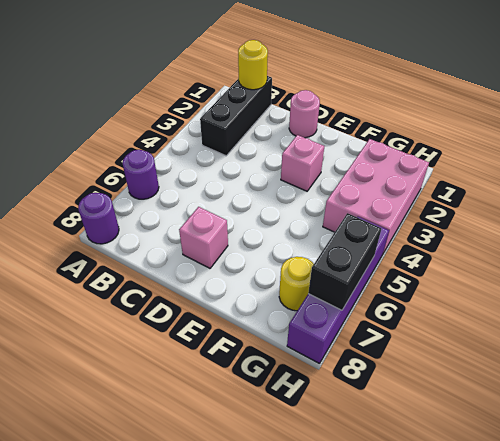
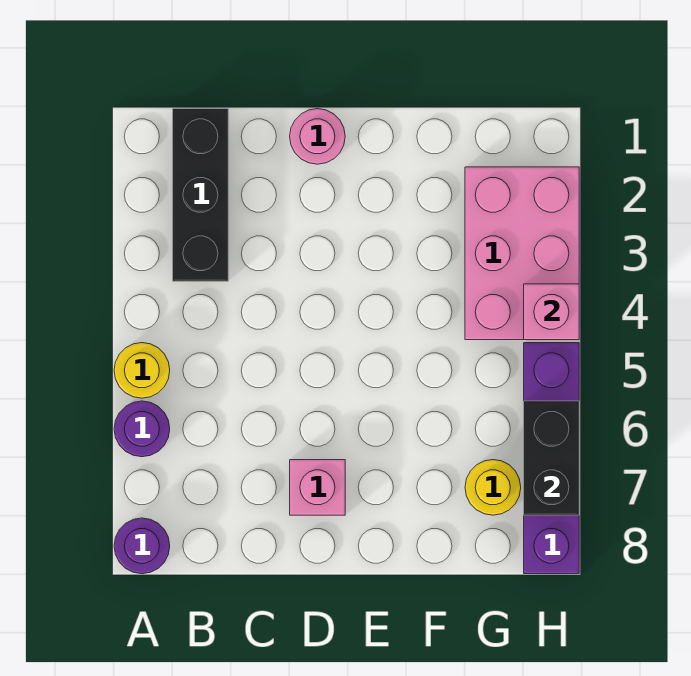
yellow 1x1 round brick [238,40,268,90] -> yellow 1x1 round brick moved to [114,343,170,398]
pink 1x1 brick [281,135,324,191] -> pink 1x1 brick moved to [524,284,579,340]

